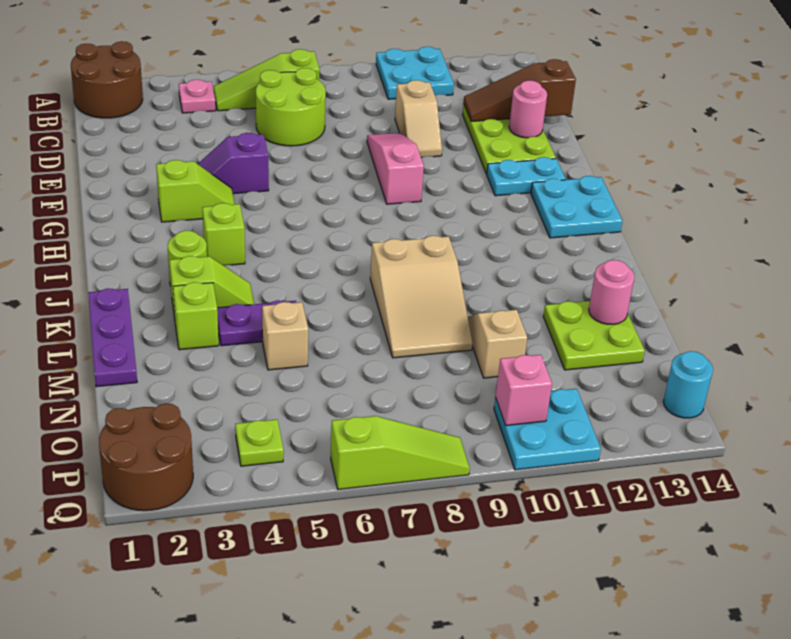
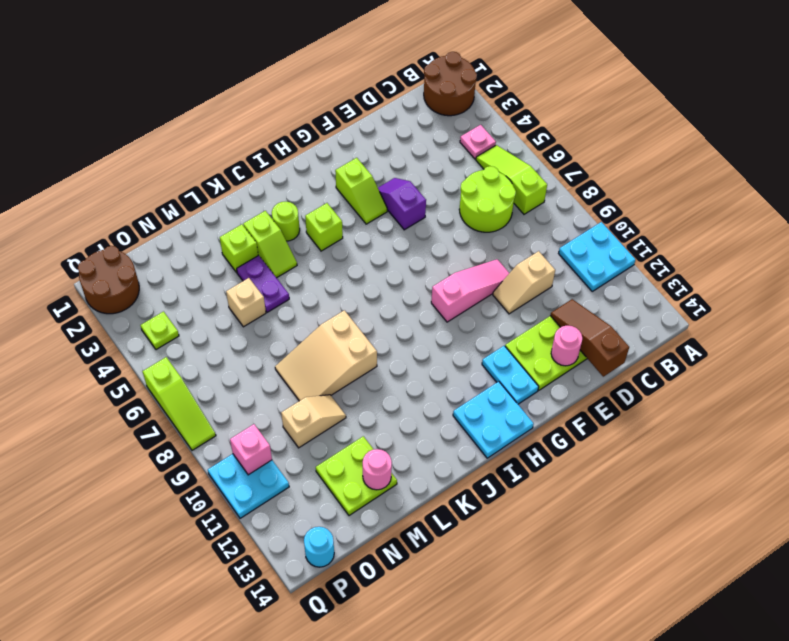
purple 1x3 plate [88,288,137,387] -> none

